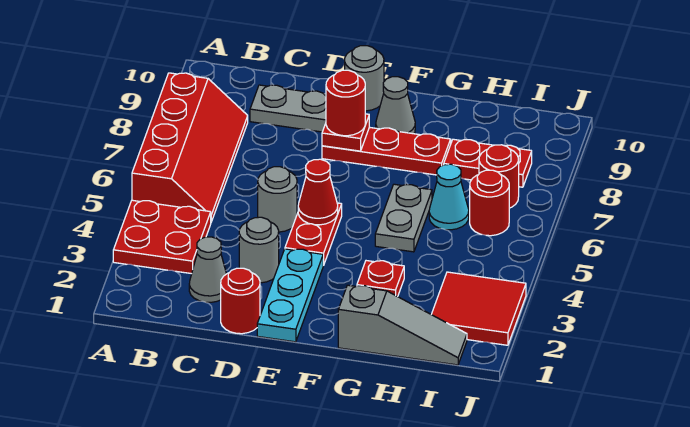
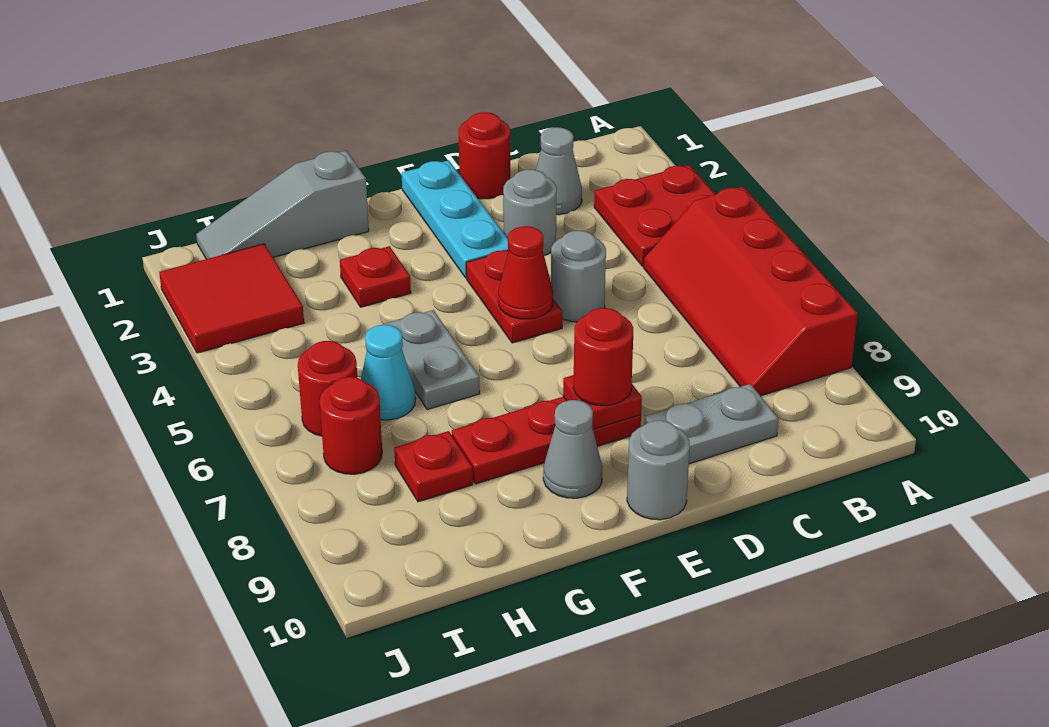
red 1x2 plate [444,139,532,187] -> red 1x1 plate [394,431,473,502]

